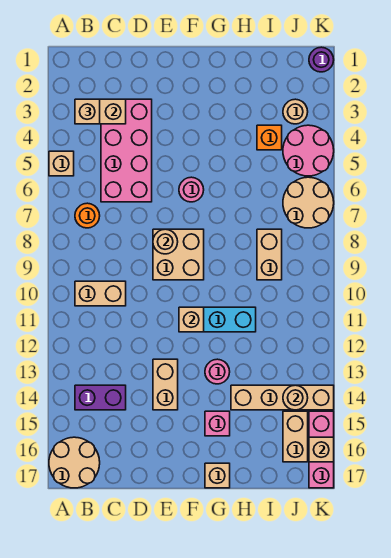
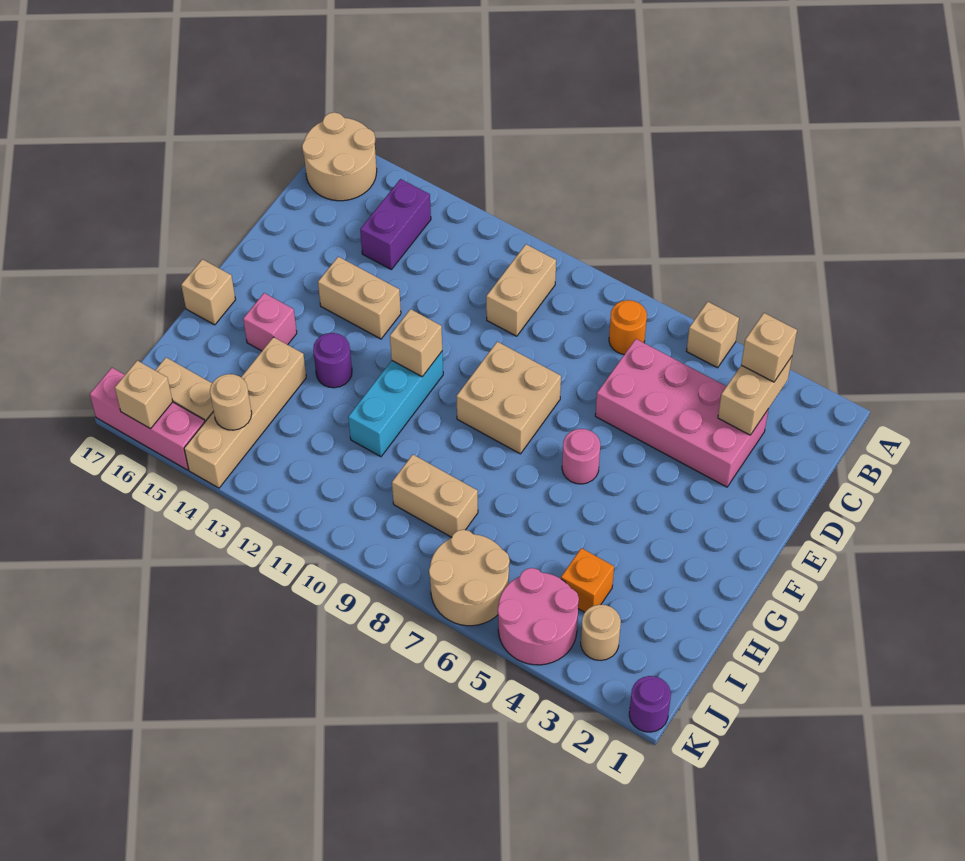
tan 1x1 round brick [153,229,178,254] -> none
pink 1x1 round brick [205,359,230,384] -> purple 1x1 round brick [313,333,352,388]

